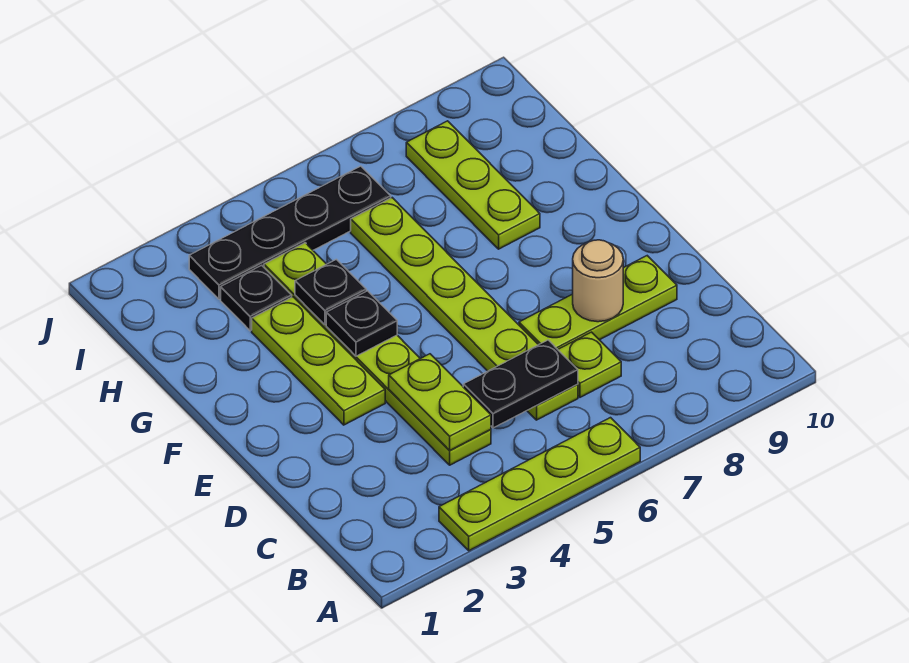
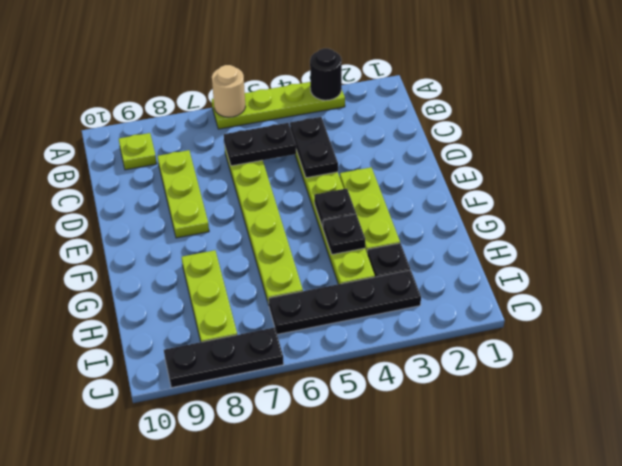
none -> black 1x1 round brick [310,48,342,100]
lime 1x2 plate [389,354,491,451] -> black 1x2 plate [290,117,338,178]
lime 1x1 plate [558,332,621,397] -> lime 1x1 plate moved to [119,133,157,170]
lime 1x3 plate [519,256,677,349] -> lime 1x3 plate turned to [157,150,209,238]
tan 1x1 round brick [573,240,623,322] -> tan 1x1 round brick moved to [212,65,246,117]
none -> black 1x3 plate [164,327,284,388]

